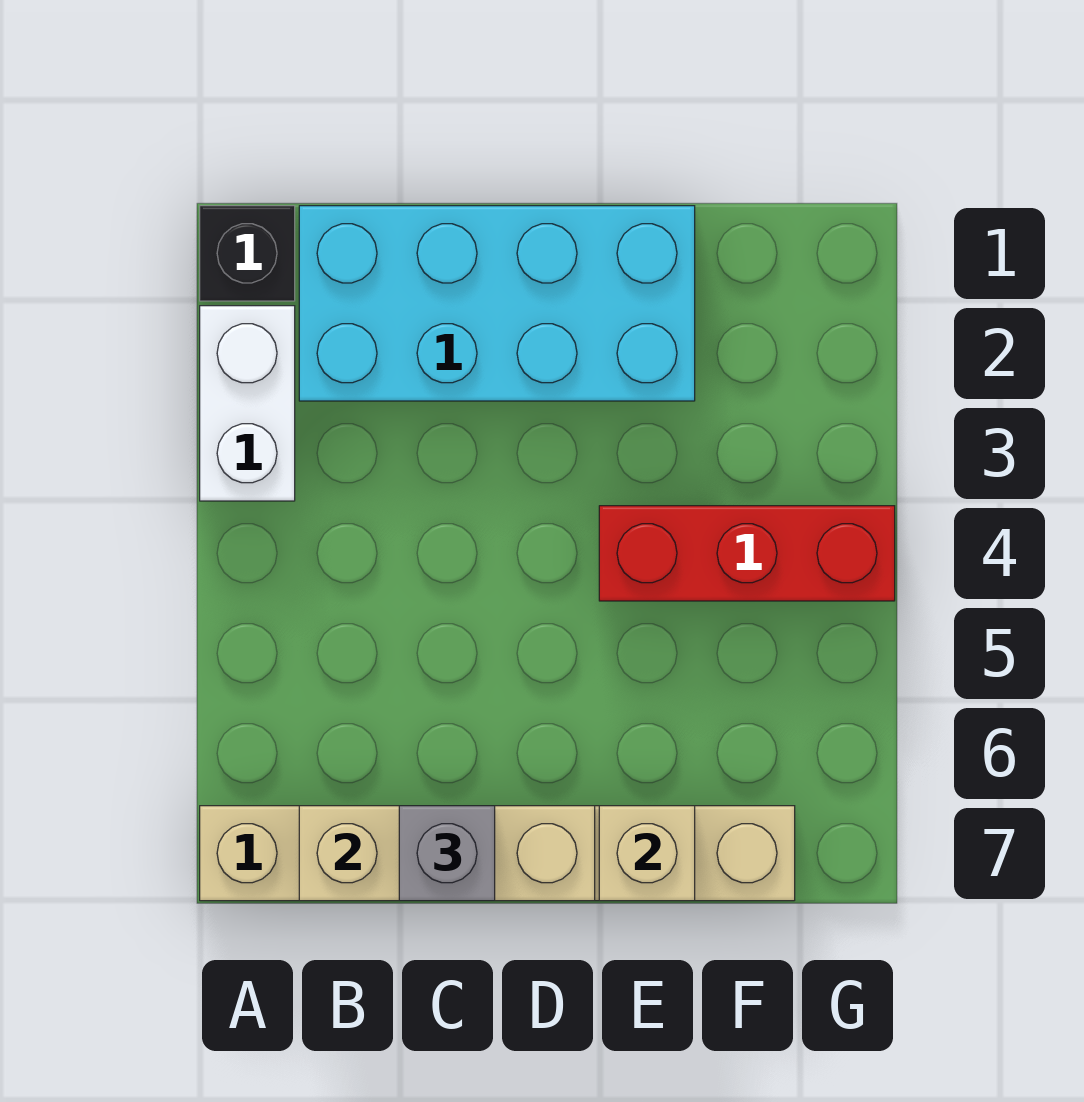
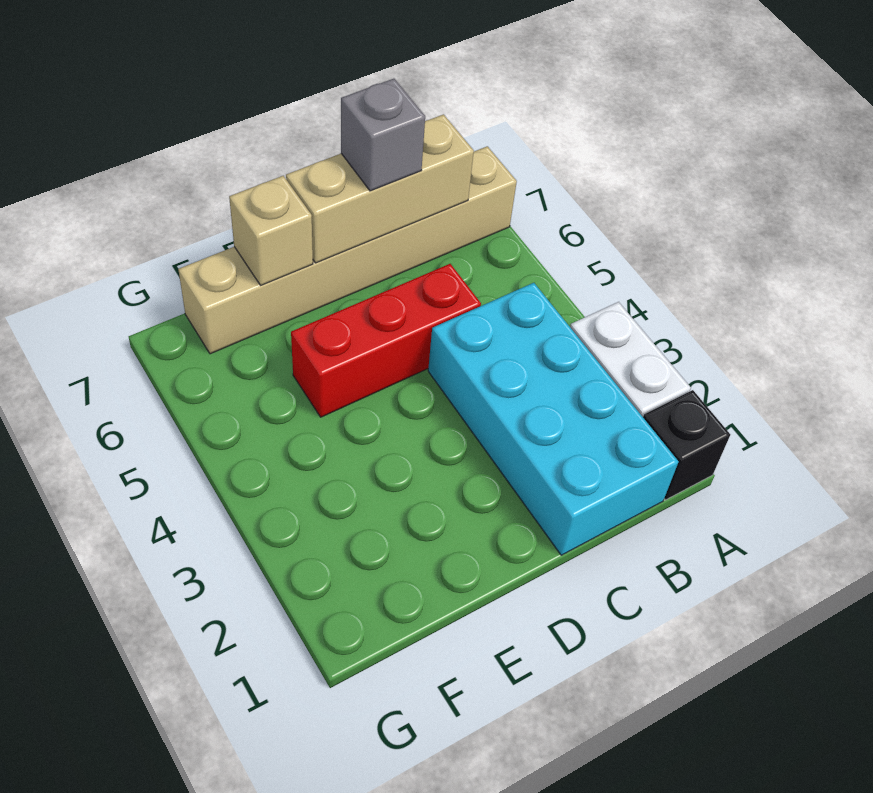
cyan 2x4 brick [299,206,695,401] -> cyan 2x4 brick turned to [428,283,679,555]
red 1x3 brick [599,506,895,601] -> red 1x3 brick moved to [291,264,481,417]

